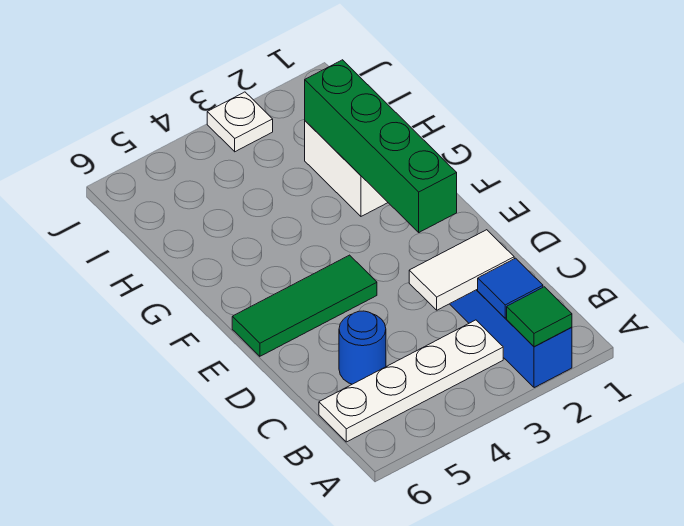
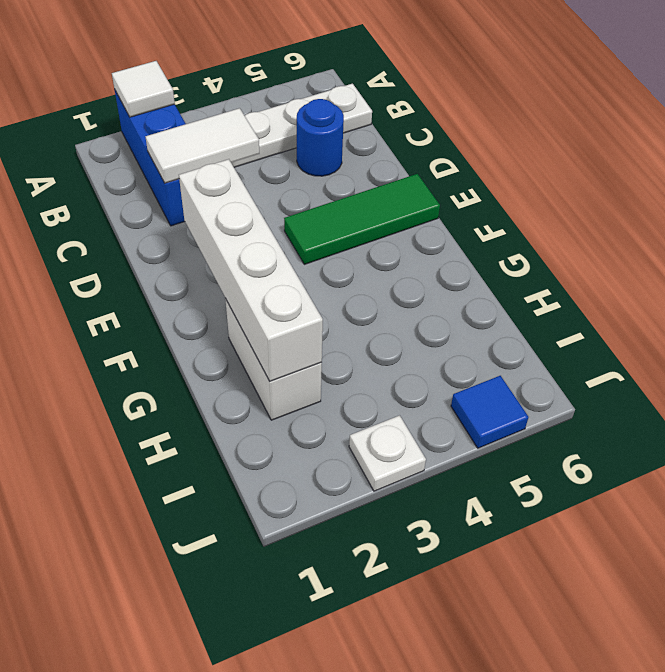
green 1x1 tile [507,287,572,347] -> white 1x1 tile [112,61,175,117]
blue 1x1 tile [478,258,543,318] -> blue 1x1 tile moved to [451,376,529,448]
green 1x4 brick [305,60,457,232] -> white 1x4 brick [179,159,323,381]

